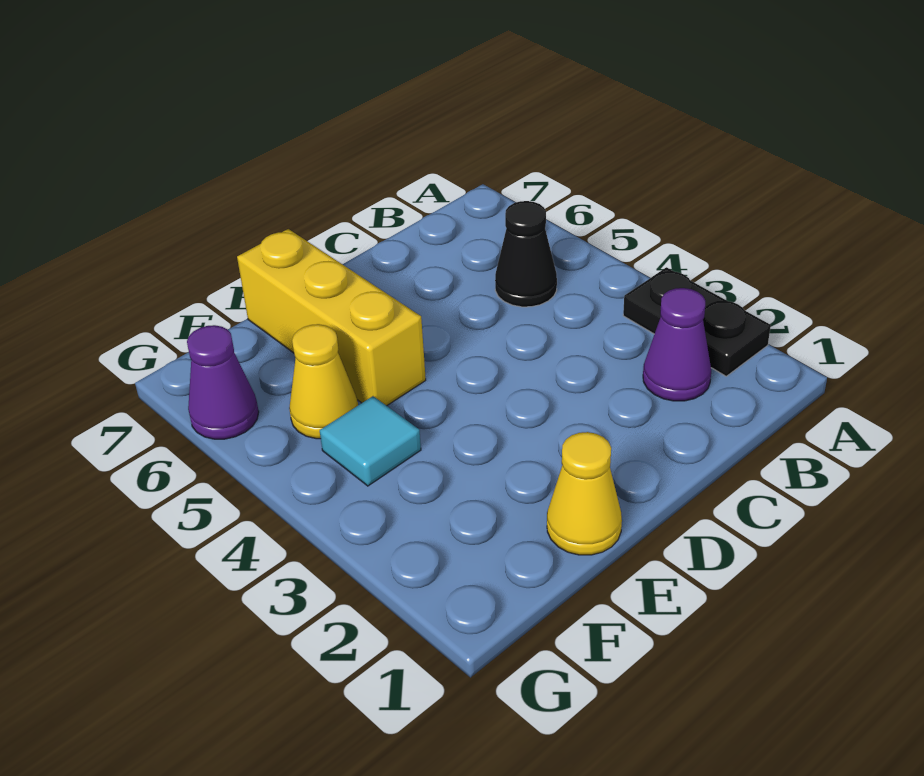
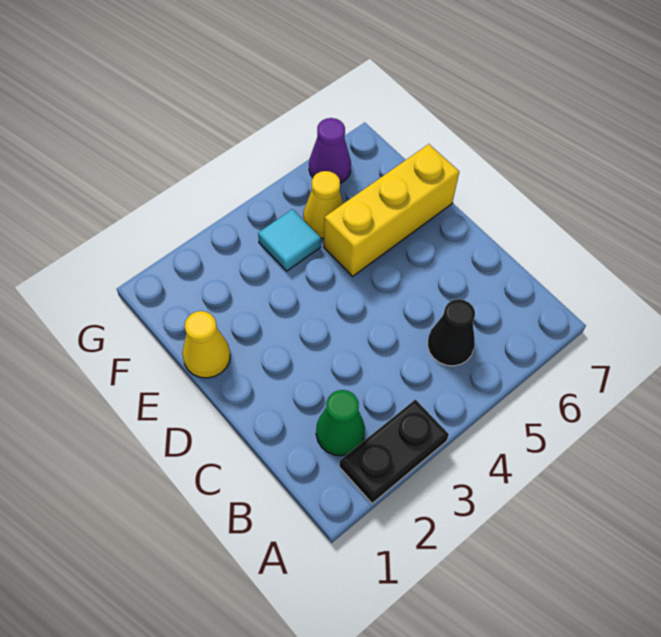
purple 1x1 cone [643,288,711,401] -> green 1x1 cone [316,390,365,456]

